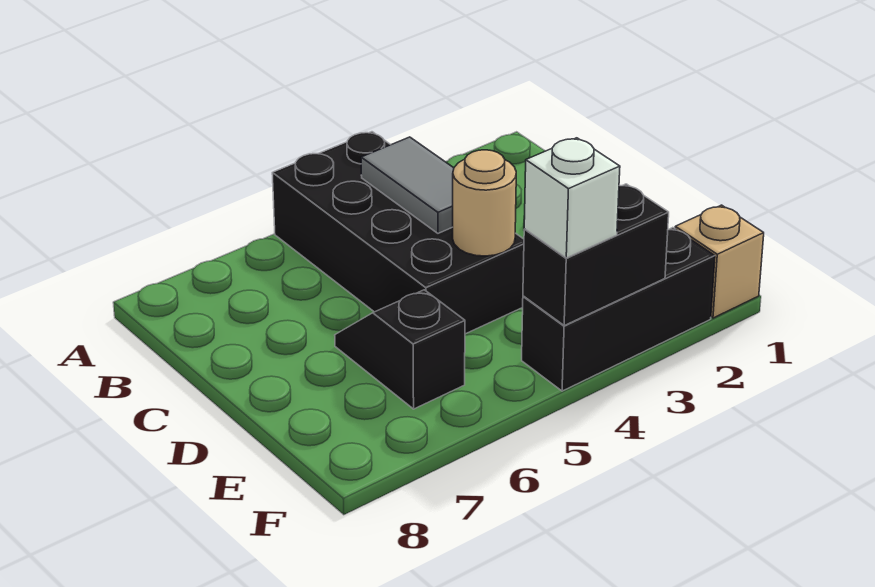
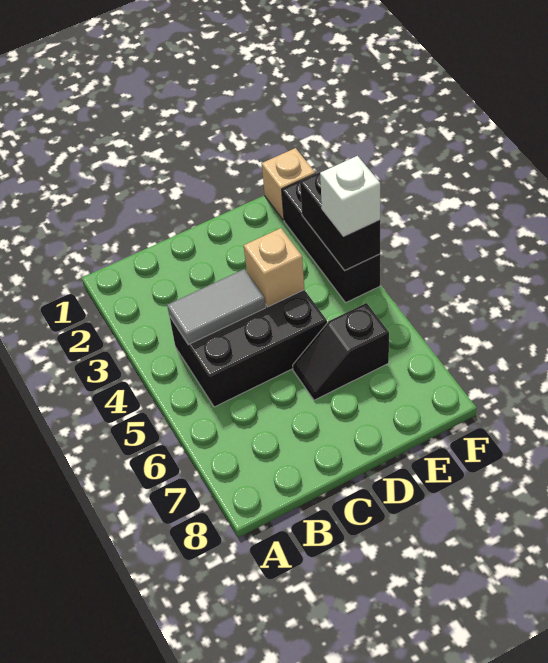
black 2x4 brick [272,132,524,334] -> black 2x3 brick [169,290,327,407]
tan 1x1 round brick [453,150,516,256] -> tan 1x1 brick [244,228,304,307]

